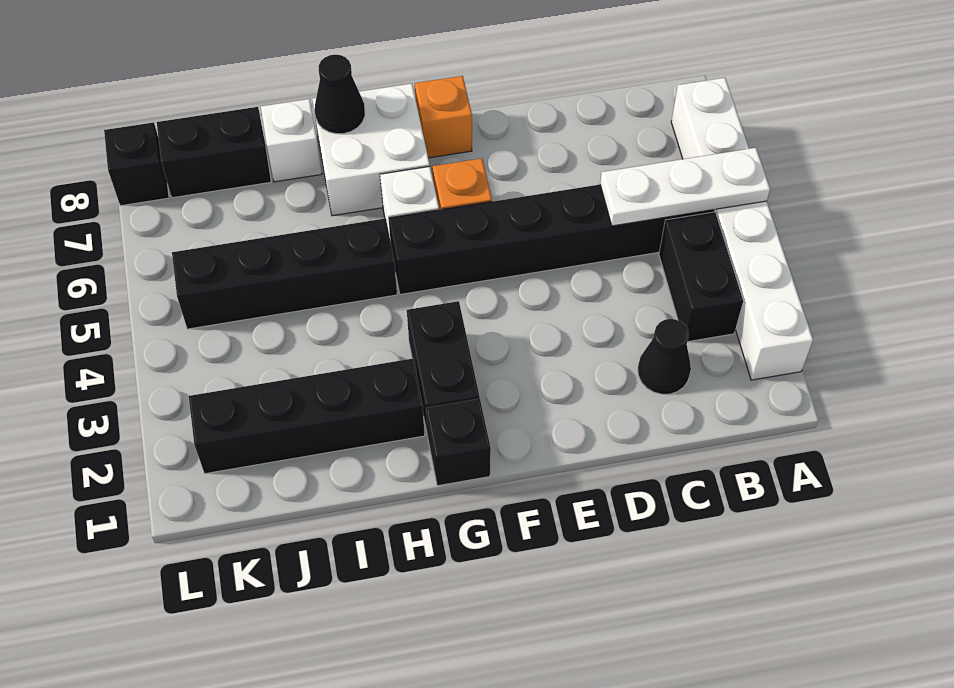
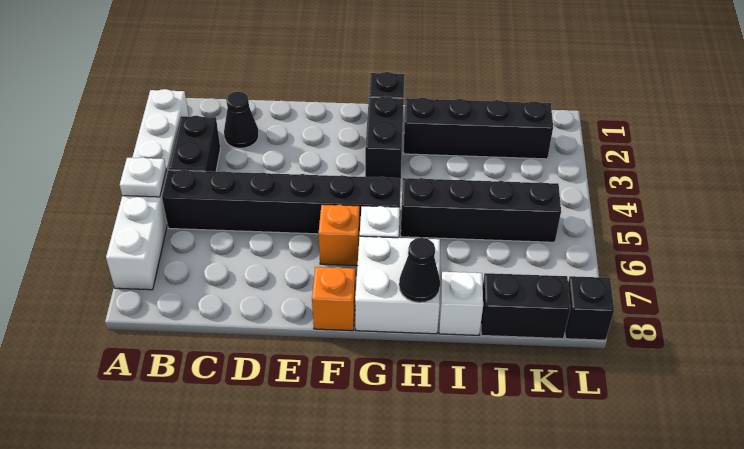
white 1x3 plate [600,148,770,226] -> white 1x1 plate [120,157,166,197]

